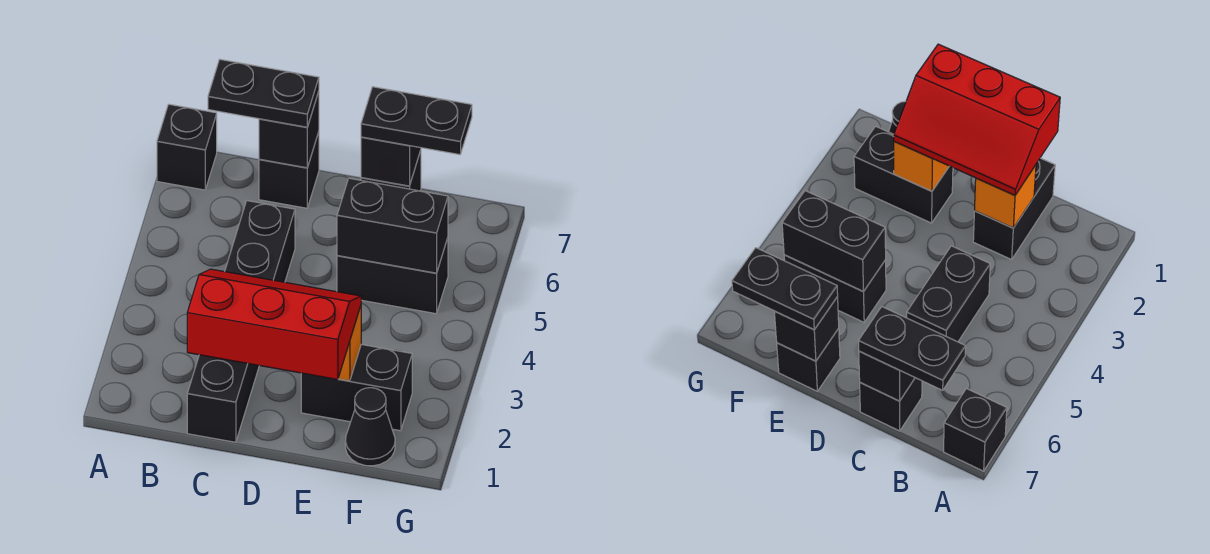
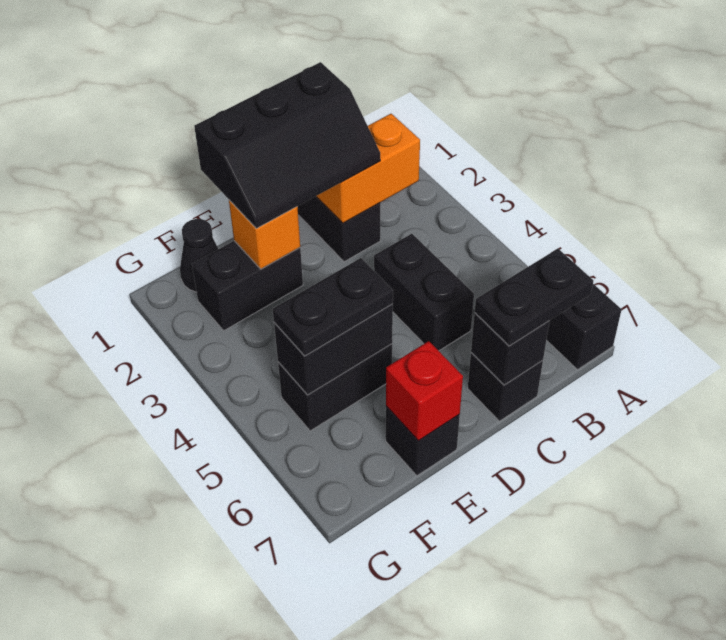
red 2x3 slope [187,269,361,380] -> black 2x3 slope [194,62,380,228]
orange 1x1 brick [975,165,1036,228] -> orange 1x2 brick [316,114,420,223]
black 1x1 brick [361,137,421,186] -> red 1x1 brick [386,341,463,441]
black 1x2 plate [361,87,472,155] -> black 1x2 plate moved to [273,258,393,356]

